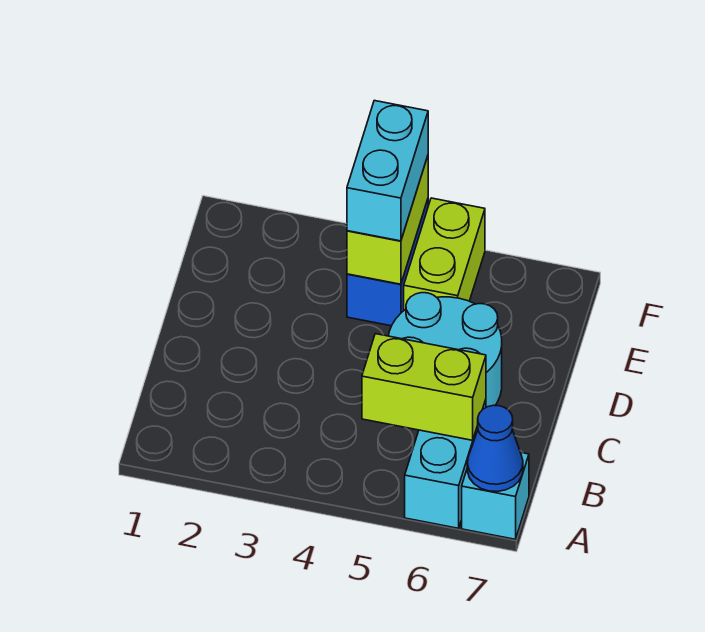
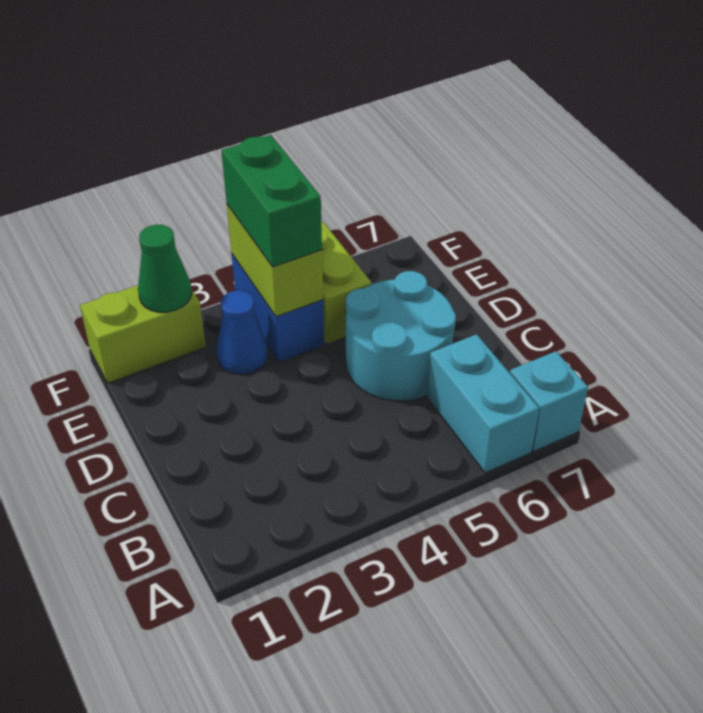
blue 1x1 cone [467,405,523,492] -> blue 1x1 cone moved to [216,291,268,374]
lime 1x2 brick [362,334,486,440] -> lime 1x2 brick moved to [80,285,206,383]
cyan 1x2 brick [347,101,428,241] -> green 1x2 brick [221,135,322,267]
none -> green 1x1 cone [138,225,192,312]

